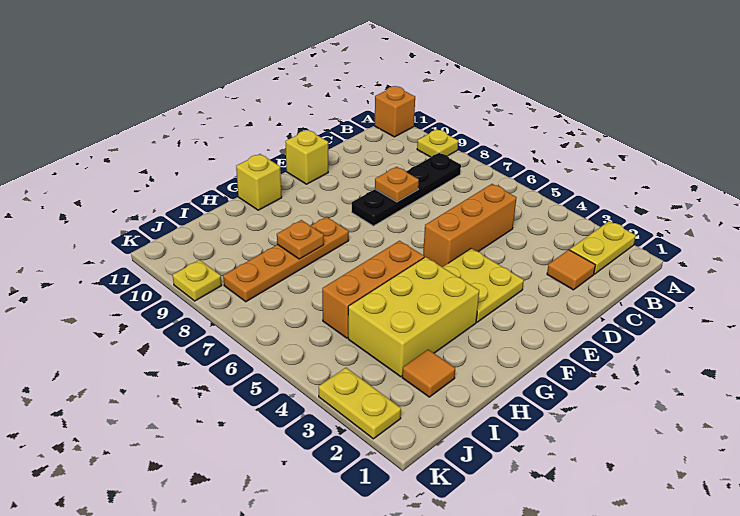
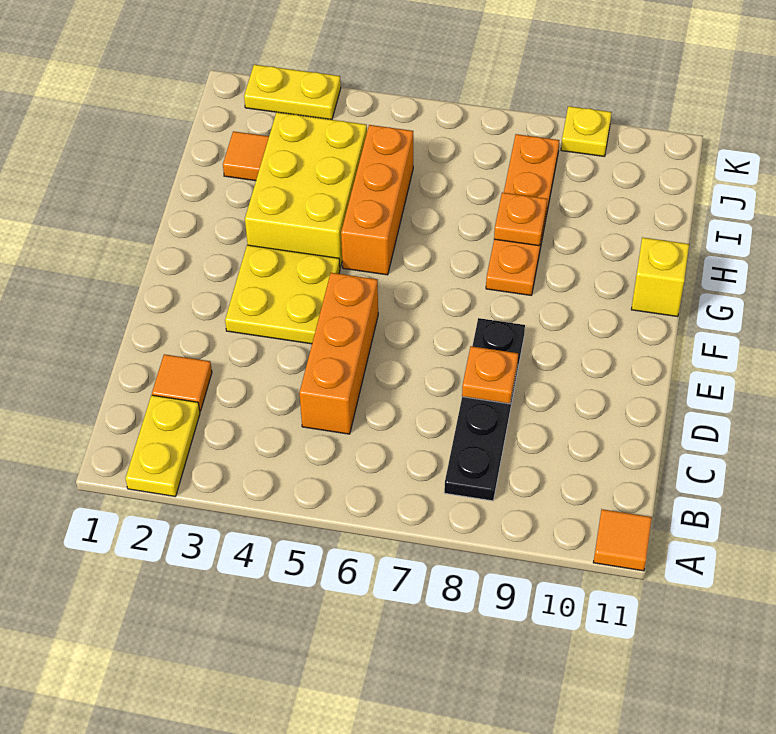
yellow 1x1 plate [417,129,458,157] -> none
orange 1x1 brick [374,86,415,137] -> orange 1x1 tile [593,509,652,571]
yellow 1x1 brick [285,130,328,184] -> none

